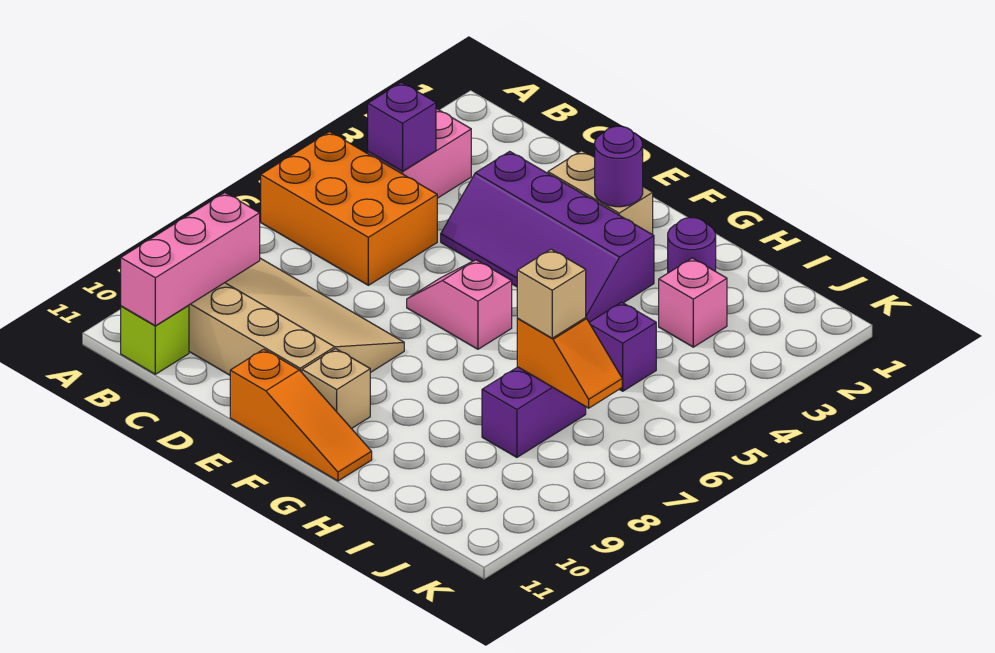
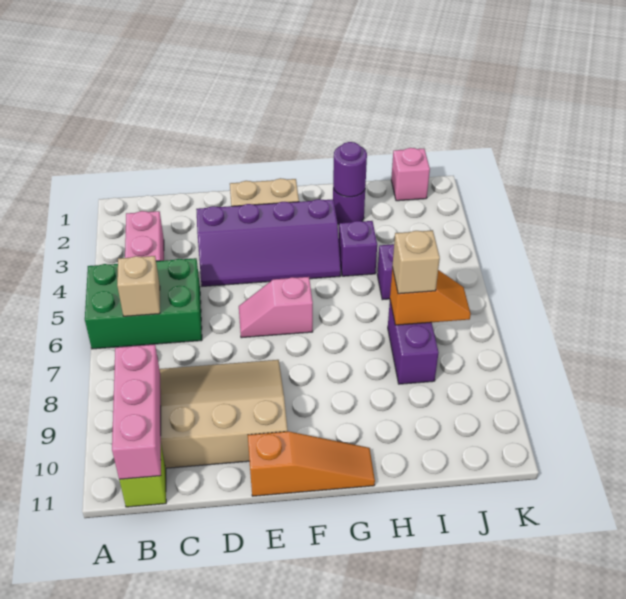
orange 2x3 brick [261,132,437,285] -> green 2x3 brick [85,258,202,349]
purple 1x1 brick [368,82,436,171] -> purple 1x1 brick moved to [339,221,377,276]
purple 1x1 round brick [595,126,643,207] -> purple 1x1 round brick moved to [333,142,367,197]
tan 1x1 brick [302,349,370,429] -> tan 1x1 brick moved to [117,256,160,316]
pink 1x1 brick [659,258,727,347] -> pink 1x1 brick moved to [391,148,430,201]

